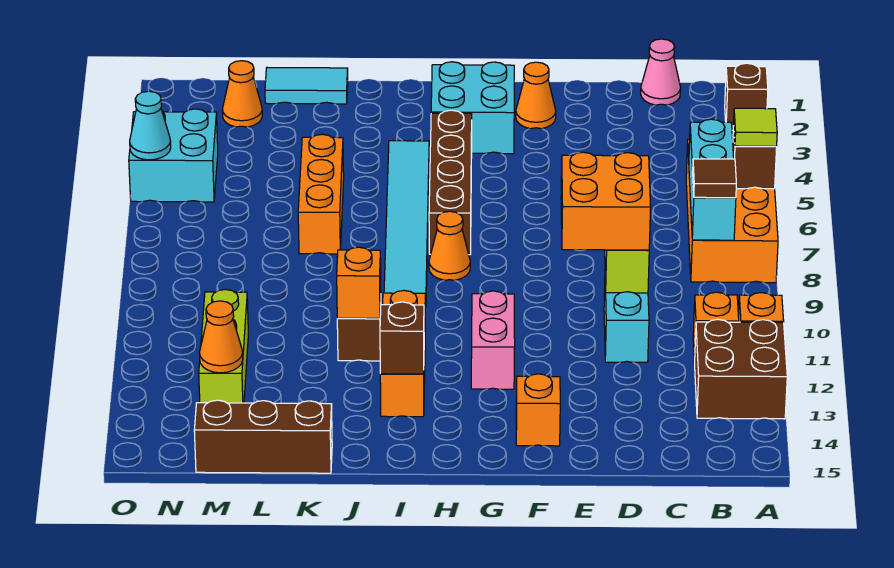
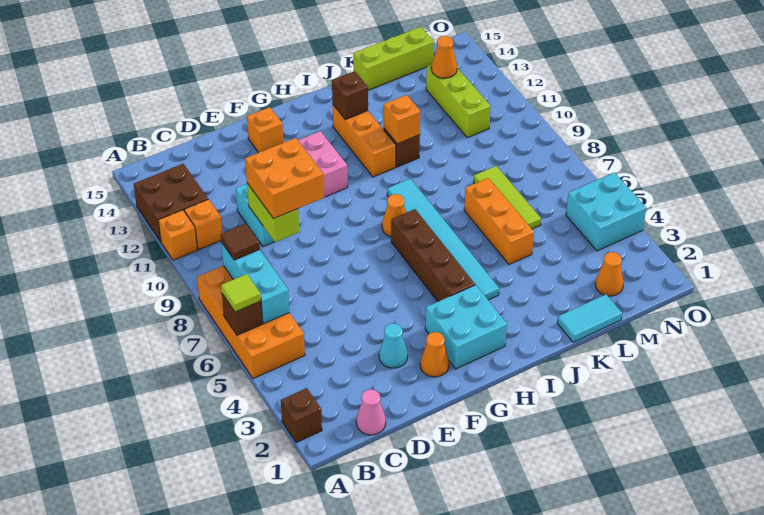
brown 1x3 brick [194,400,332,473] -> lime 1x3 brick [353,27,434,90]
none -> lime 1x3 tile [473,166,541,229]
cyan 1x1 cone [130,91,171,160] -> cyan 1x1 cone moved to [379,323,408,368]

